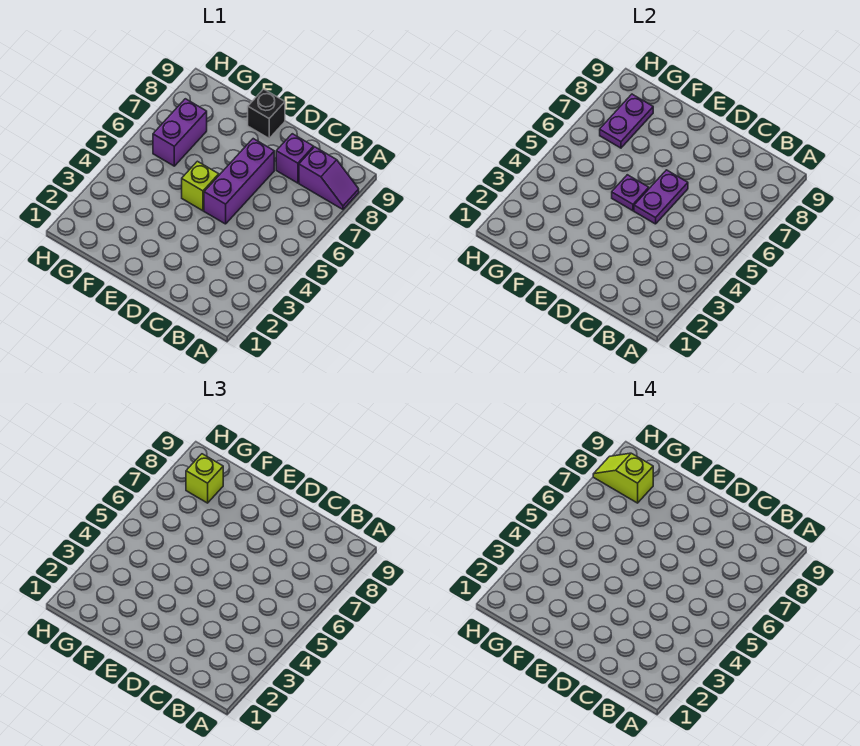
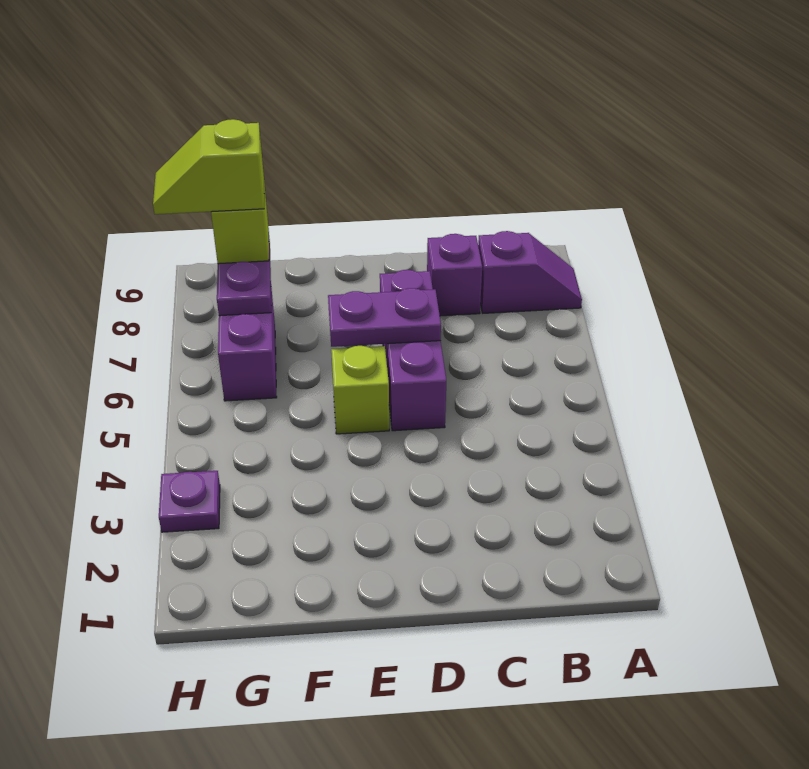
purple 1x2 plate [634,170,688,224] -> purple 1x2 plate turned to [328,288,441,347]
purple 1x1 plate [612,175,649,211] -> purple 1x1 plate moved to [159,471,220,532]
black 1x1 brick [248,89,285,138] -> none

